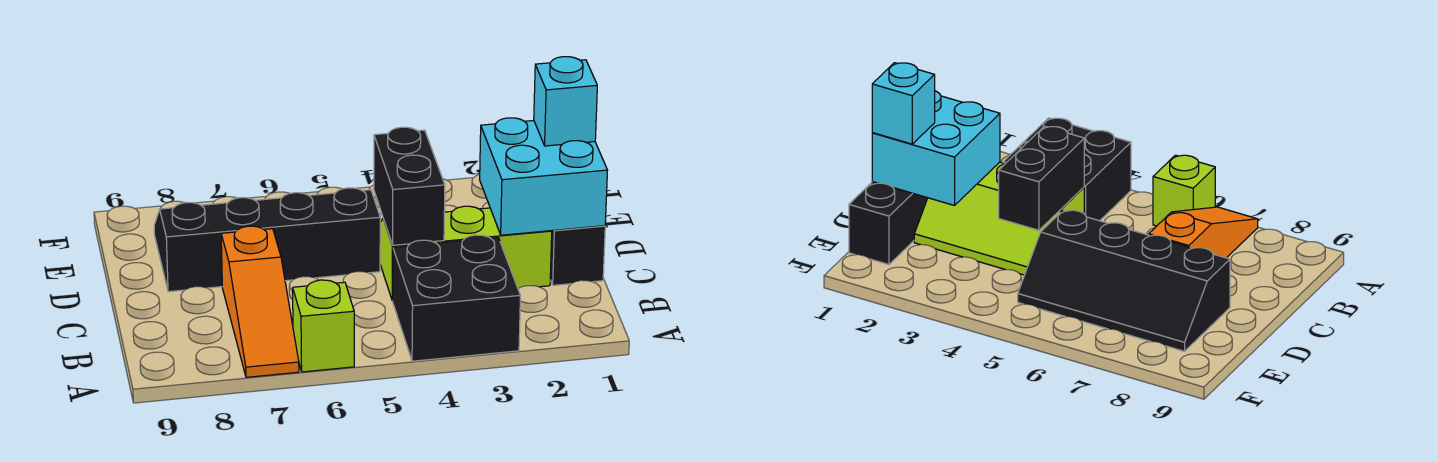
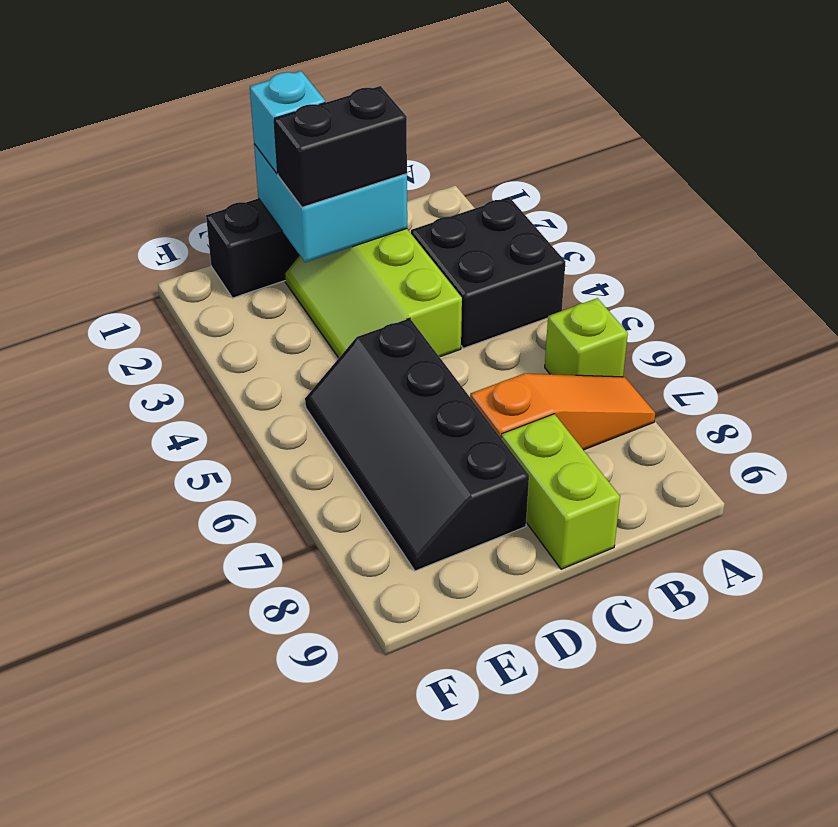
black 1x2 brick [374,127,445,245] -> black 1x2 brick moved to [274,86,407,207]
none -> lime 1x2 brick [501,414,620,569]

